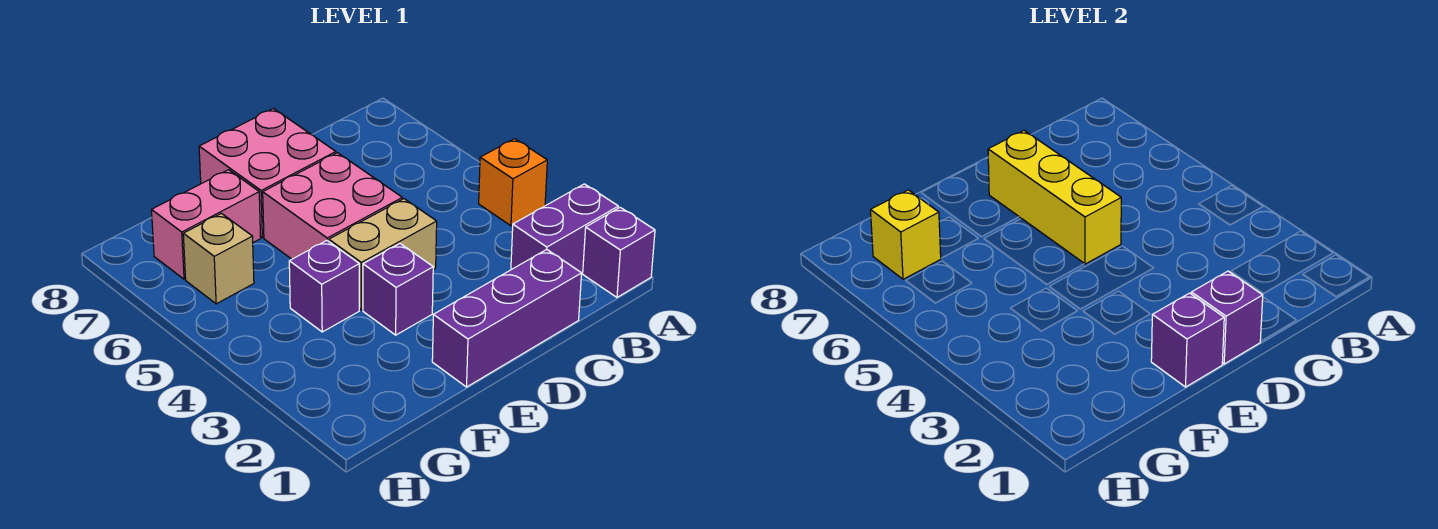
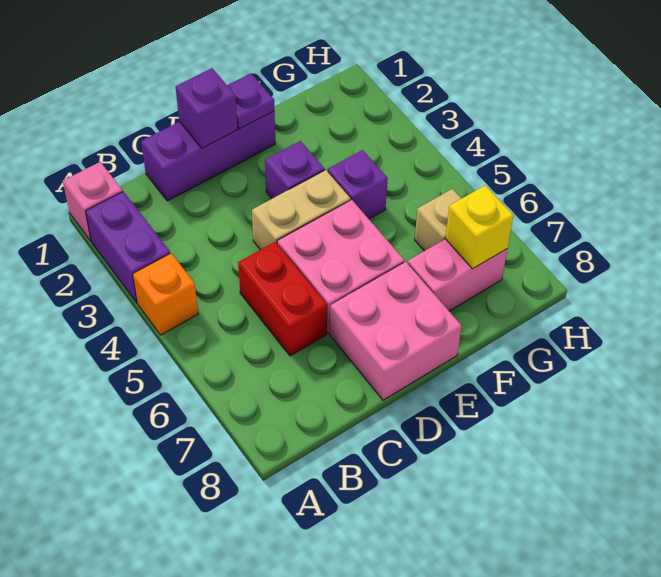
purple 1x1 brick [583,207,655,297] -> pink 1x1 brick [63,162,123,241]
purple 1x2 brick [511,184,618,273] -> purple 1x2 brick turned to [86,191,170,303]
none -> red 1x2 brick [238,242,327,356]
yellow 1x3 brick [988,131,1121,264] -> none
purple 1x1 brick [1151,293,1224,387] -> purple 1x1 plate [227,73,275,129]

